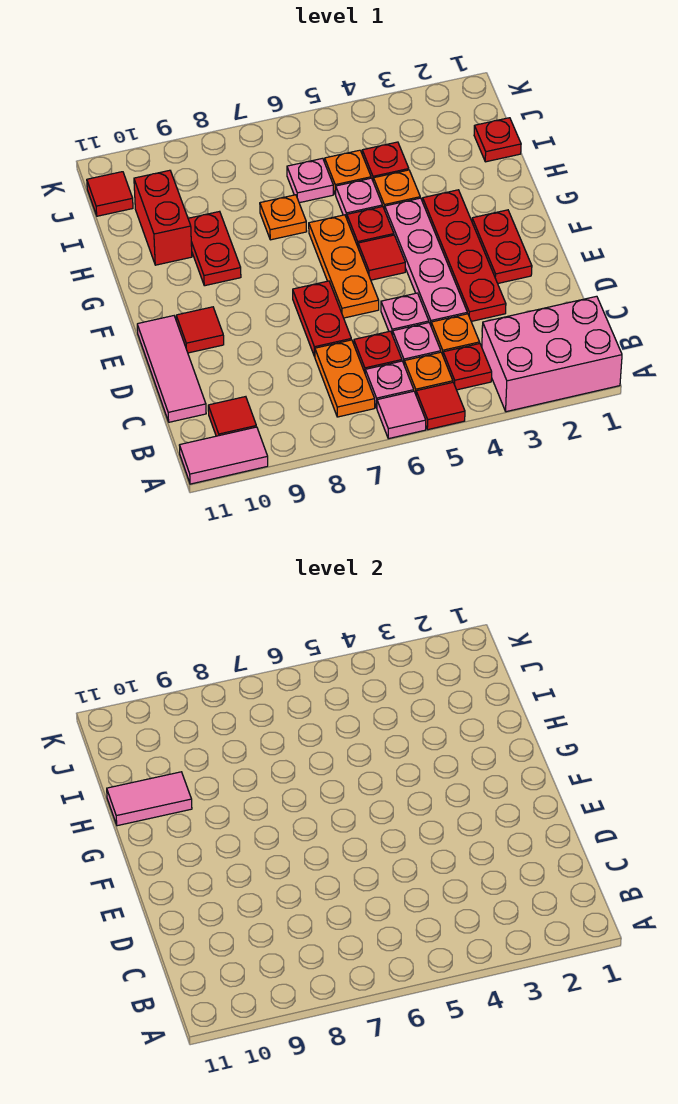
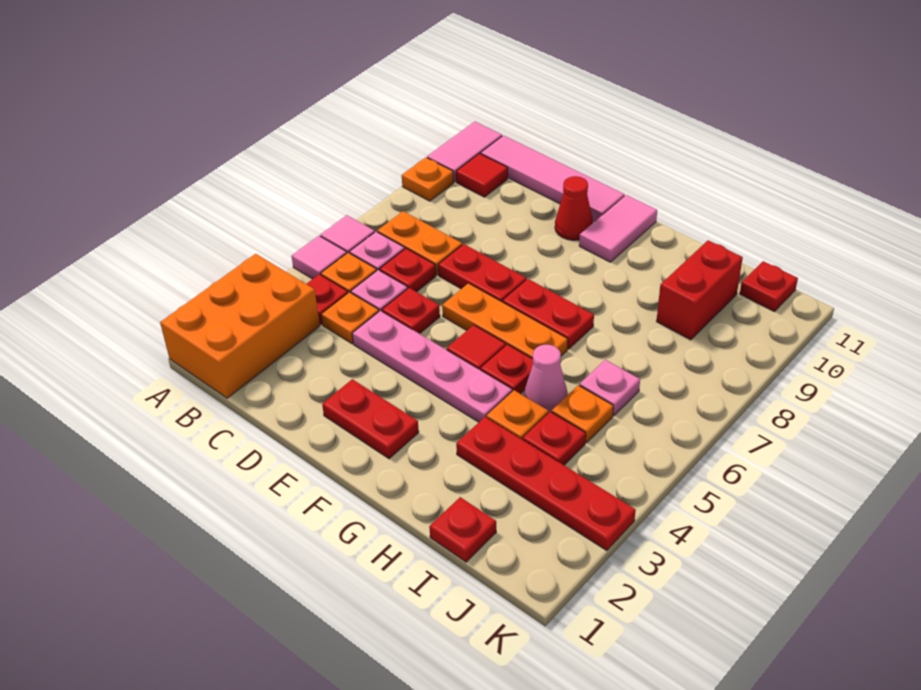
pink 2x3 brick [482,296,622,412] -> orange 2x3 brick [160,254,320,398]
red 1x1 tile [416,382,465,430] -> pink 1x1 tile [292,236,347,279]
pink 1x3 tile [137,316,206,422] -> pink 1x4 tile [481,135,625,221]
red 1x4 plate [423,190,506,321] -> red 1x4 plate moved to [456,417,636,551]
pink 1x1 plate [381,293,429,335] -> red 1x1 plate [382,288,440,334]
red 1x1 tile [176,307,224,353] -> red 1x1 cone [555,176,593,240]
red 1x2 plate [188,211,241,286] -> red 1x2 plate moved to [502,279,594,349]
pink 1x1 plate [335,178,382,218] -> pink 1x1 cone [524,345,567,413]
orange 1x1 plate [260,195,307,240] -> orange 1x1 plate moved to [402,157,454,201]
red 1x2 brick [134,170,192,265] -> red 1x2 brick turned to [657,240,743,340]
pink 1x2 tile [107,772,192,826] -> pink 1x2 tile moved to [579,195,657,262]
red 1x1 tile [87,172,133,216] -> red 1x1 plate [740,261,798,311]

